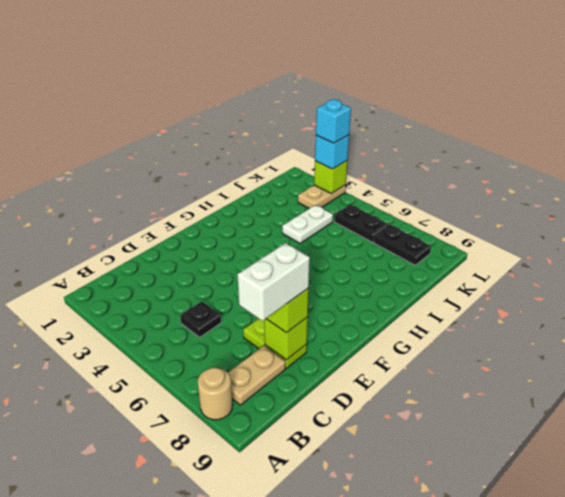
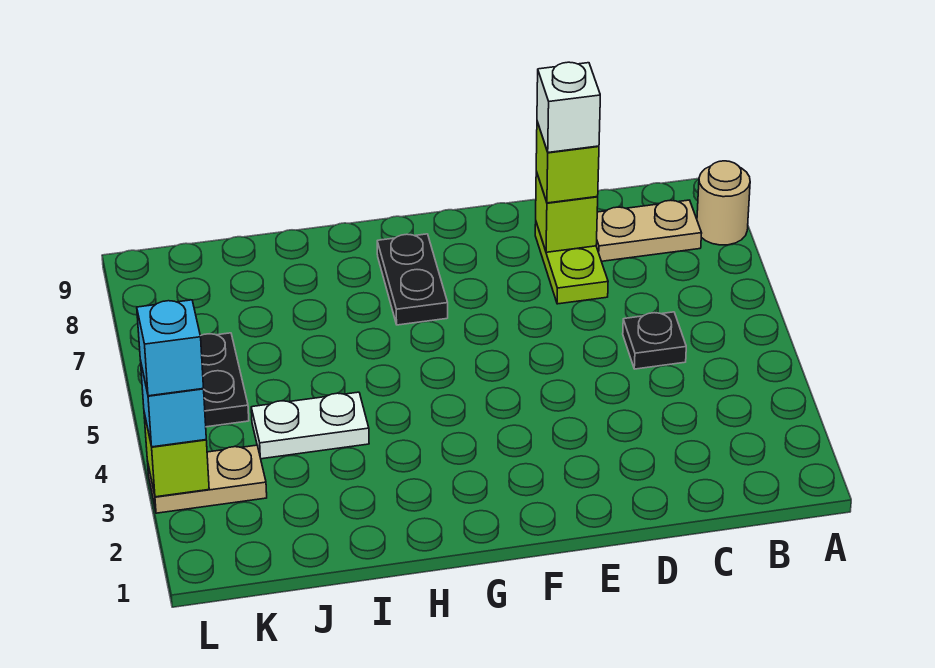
white 1x2 brick [237,243,310,321] -> white 1x1 brick [537,62,600,152]
black 1x2 plate [374,225,431,265] -> black 1x2 plate moved to [377,234,448,325]

